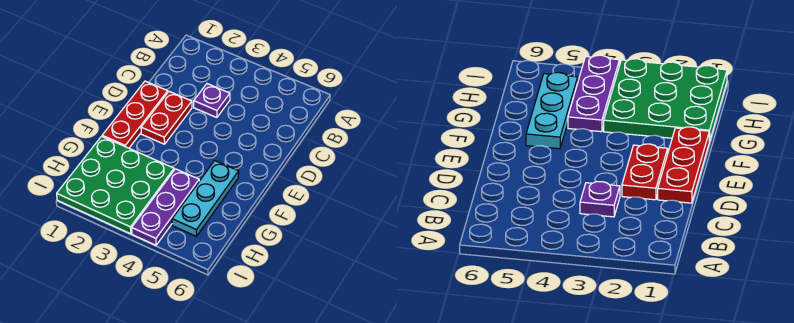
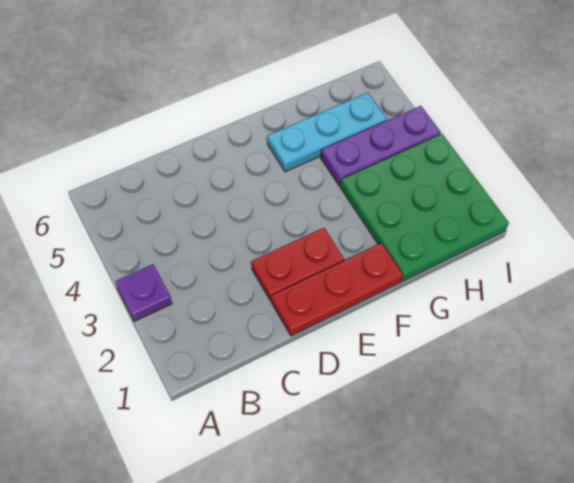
purple 1x1 plate [194,84,230,118] -> purple 1x1 plate moved to [115,264,172,321]

